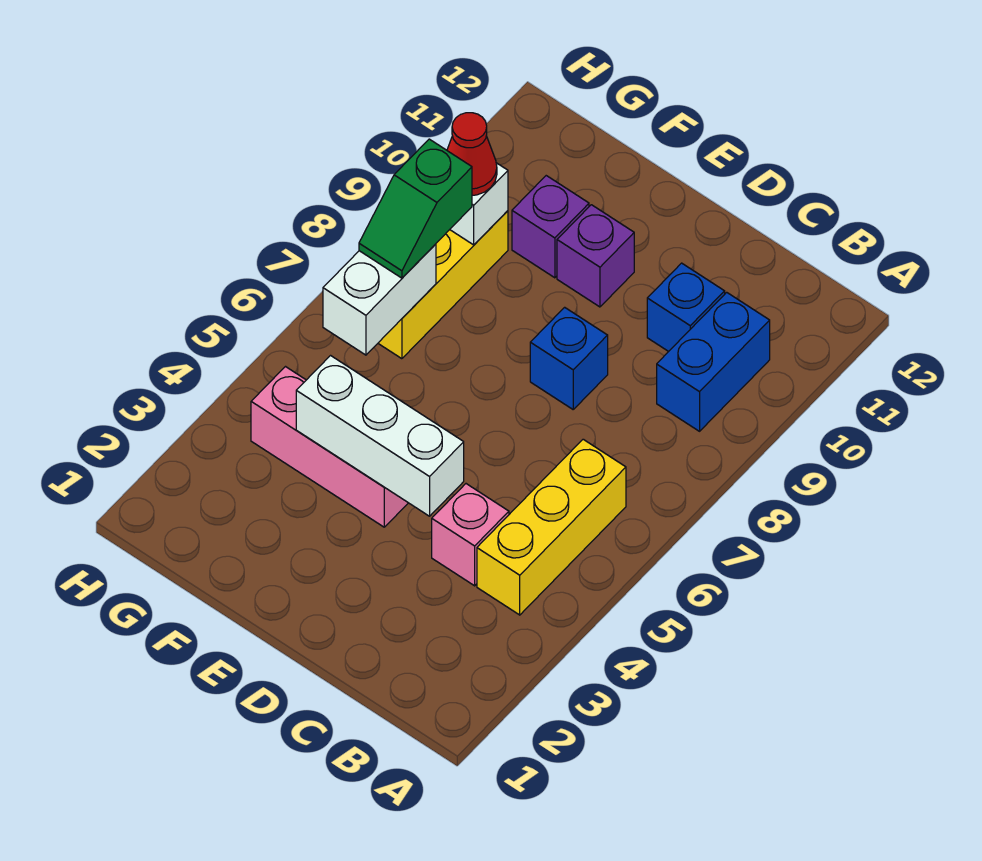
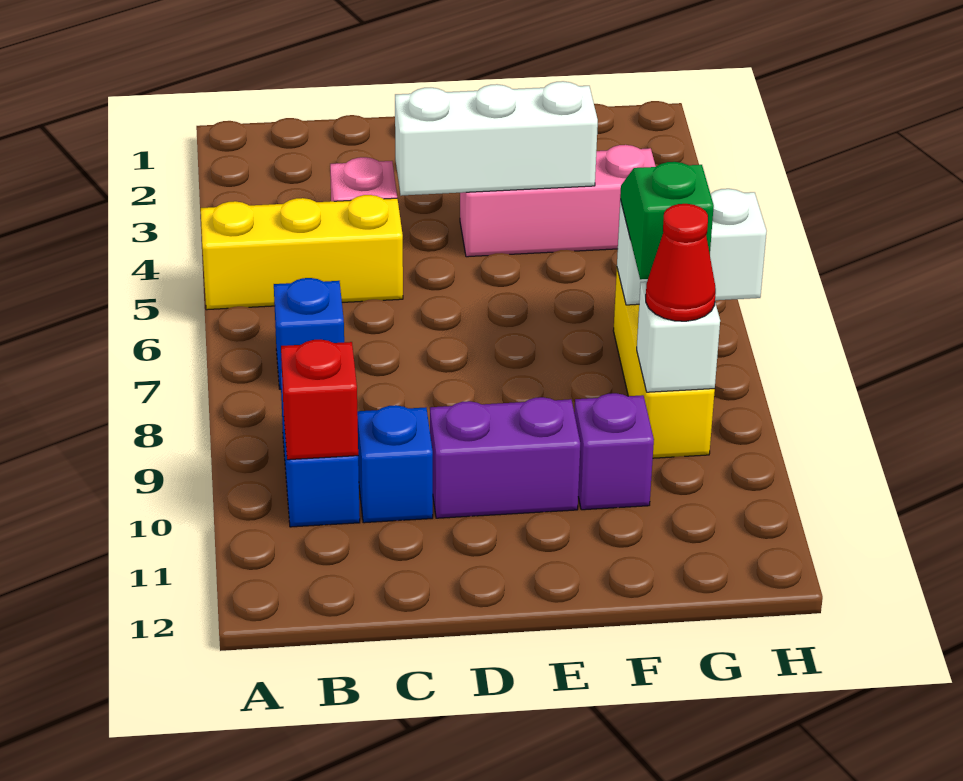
yellow 1x3 brick [477,439,626,615] -> yellow 1x3 brick turned to [201,195,403,310]
none -> red 1x1 brick [281,339,358,460]
blue 1x1 brick [530,307,608,409] -> blue 1x1 brick moved to [274,278,344,389]
purple 1x1 brick [557,205,634,307] -> purple 1x2 brick [430,397,580,518]
white 1x2 brick [323,244,436,355] -> white 1x2 brick turned to [617,189,767,305]

